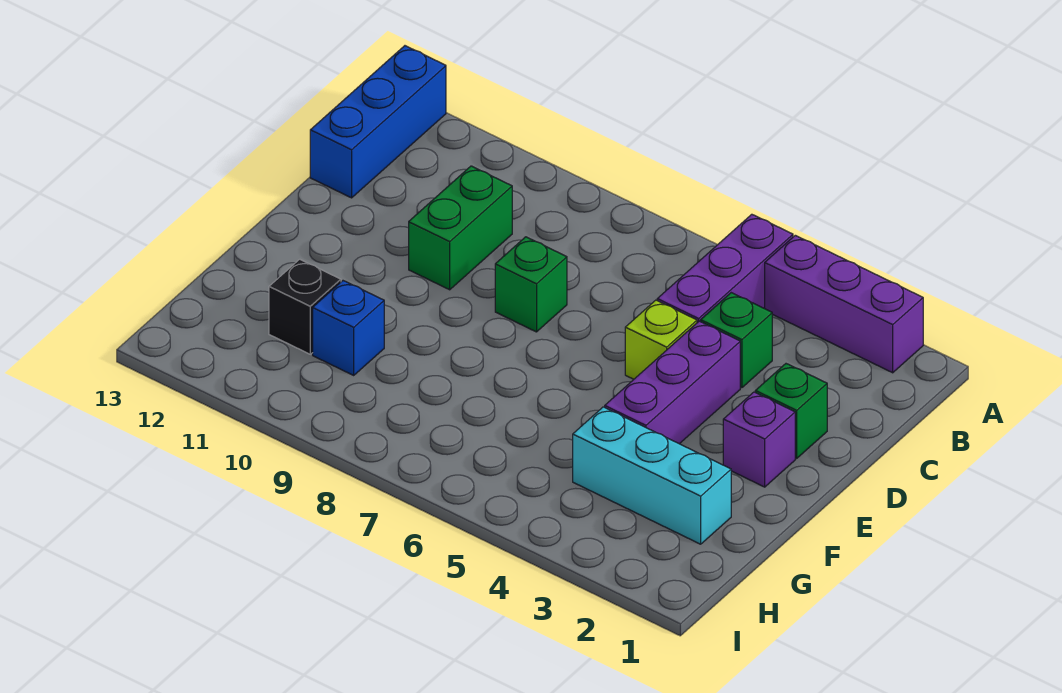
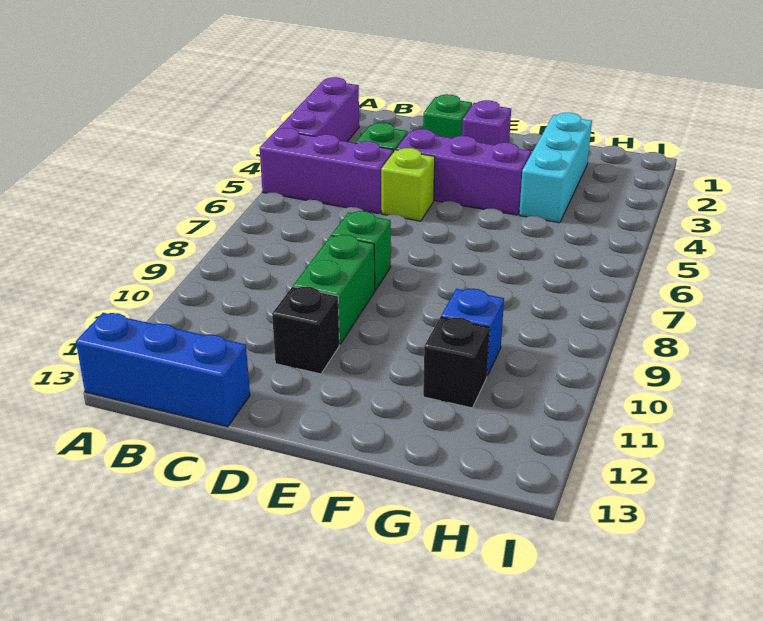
green 1x2 brick [409,166,512,290] -> green 1x2 brick turned to [293,235,375,344]
none -> black 1x1 brick [272,287,340,374]

